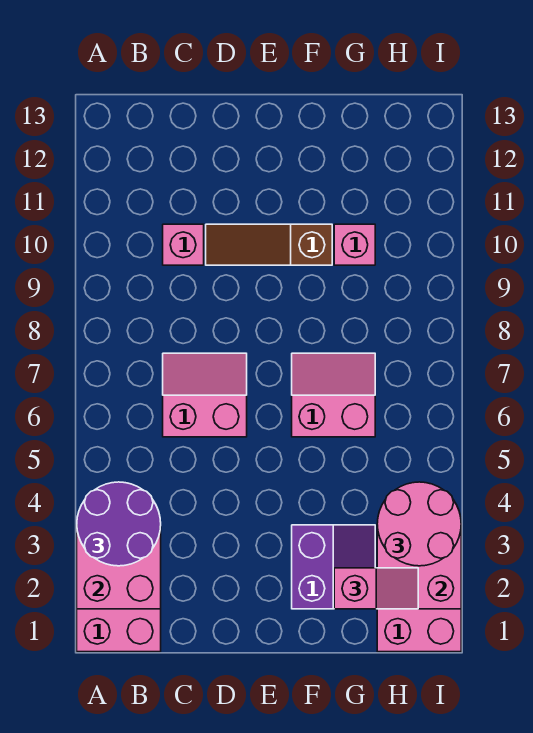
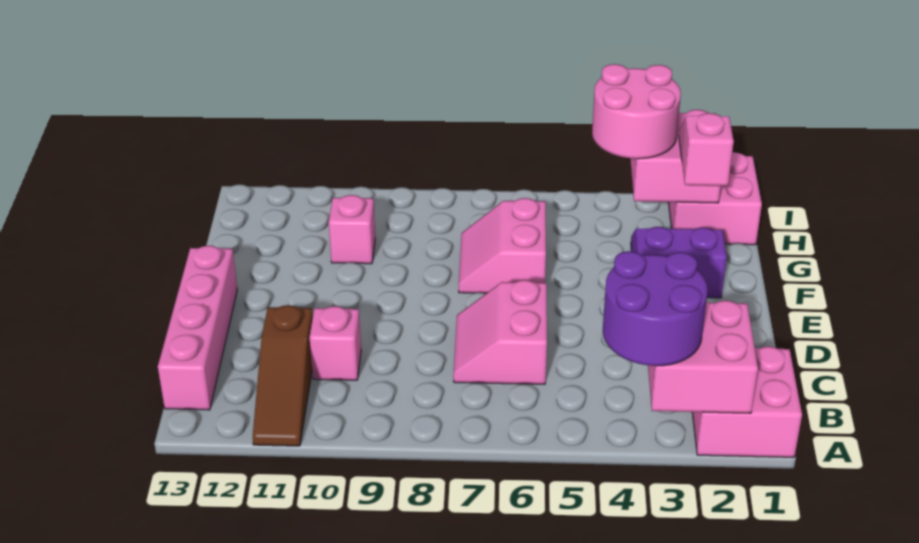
none -> pink 1x4 brick [158,246,237,410]
brown 1x3 slope [206,224,332,265] -> brown 1x3 slope moved to [253,305,313,446]

